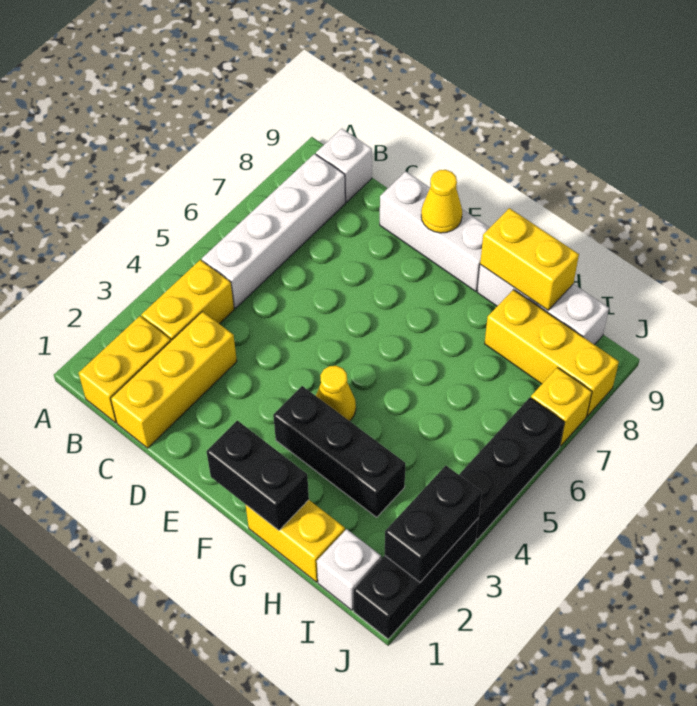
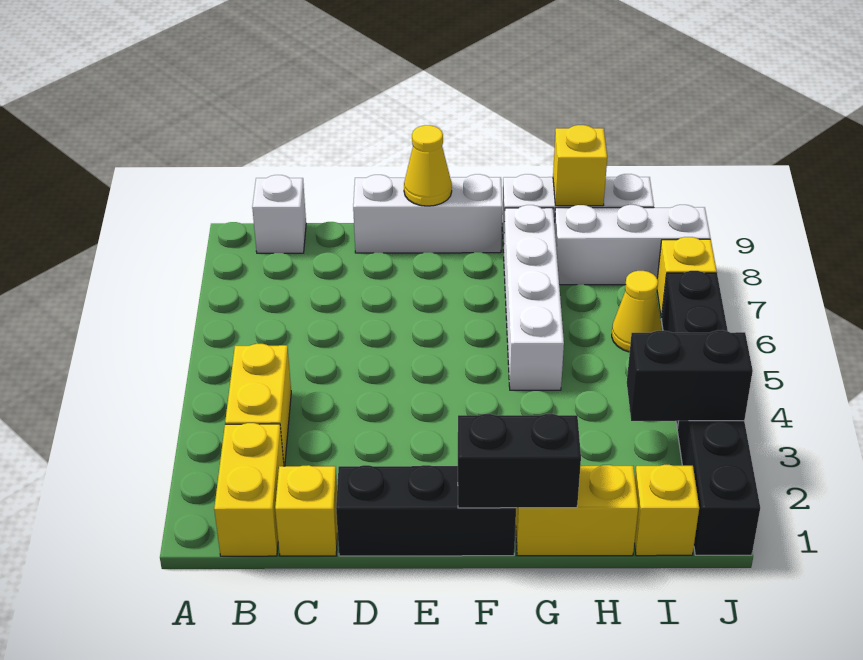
white 1x4 brick [202,154,345,308] -> white 1x4 brick moved to [503,205,564,390]
yellow 1x3 brick [111,312,237,448] -> yellow 1x1 brick [275,465,338,556]
black 1x3 brick [273,386,406,517] -> black 1x3 brick moved to [336,465,516,556]
yellow 1x1 cone [316,366,356,421] -> yellow 1x1 cone moved to [612,271,662,352]
yellow 1x2 brick [480,208,579,310] -> yellow 1x1 brick [553,125,607,206]
yellow 1x3 brick [485,290,619,416] -> white 1x3 brick [555,205,710,285]
white 1x1 brick [317,529,381,610] -> yellow 1x1 brick [634,465,699,556]
black 1x2 brick [385,466,482,582] -> black 1x2 brick turned to [627,330,753,421]

